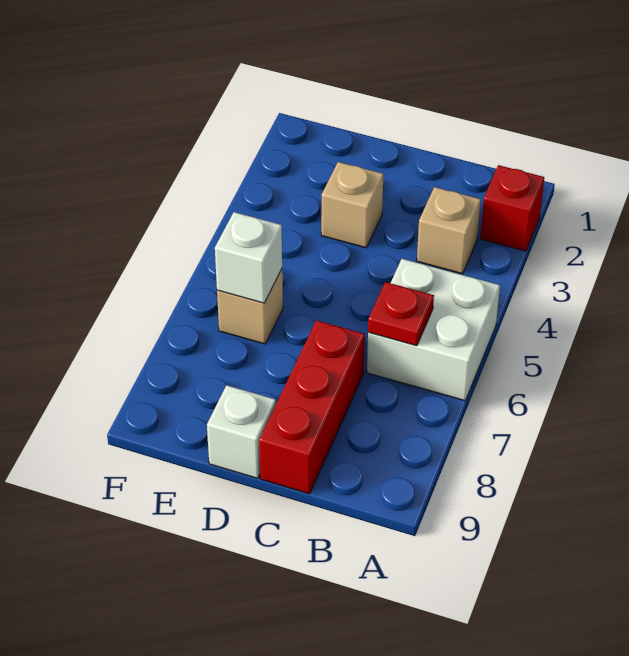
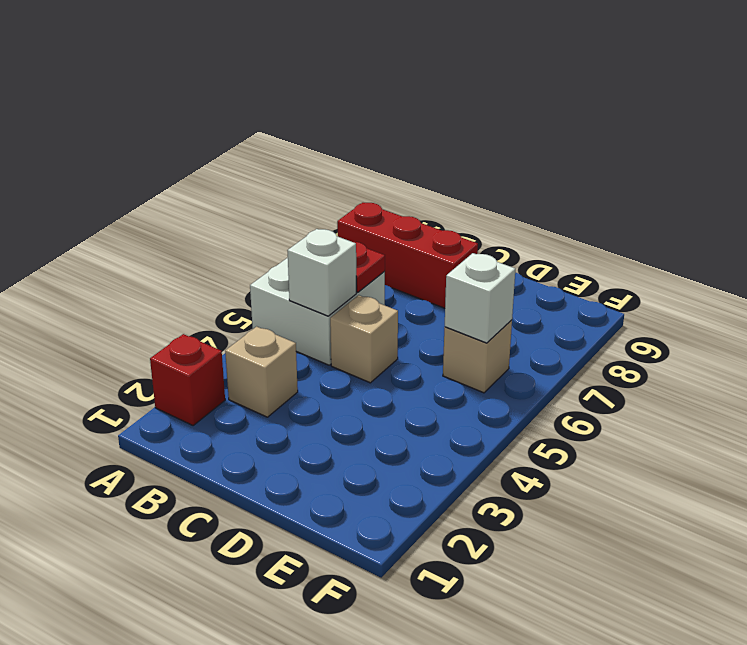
red 1x3 brick [259,320,365,494] -> red 1x3 brick turned to [337,203,478,308]
tan 1x1 brick [321,162,384,248] -> tan 1x1 brick moved to [330,295,398,383]
white 1x1 brick [207,385,276,478] -> white 1x1 brick moved to [287,229,356,316]

